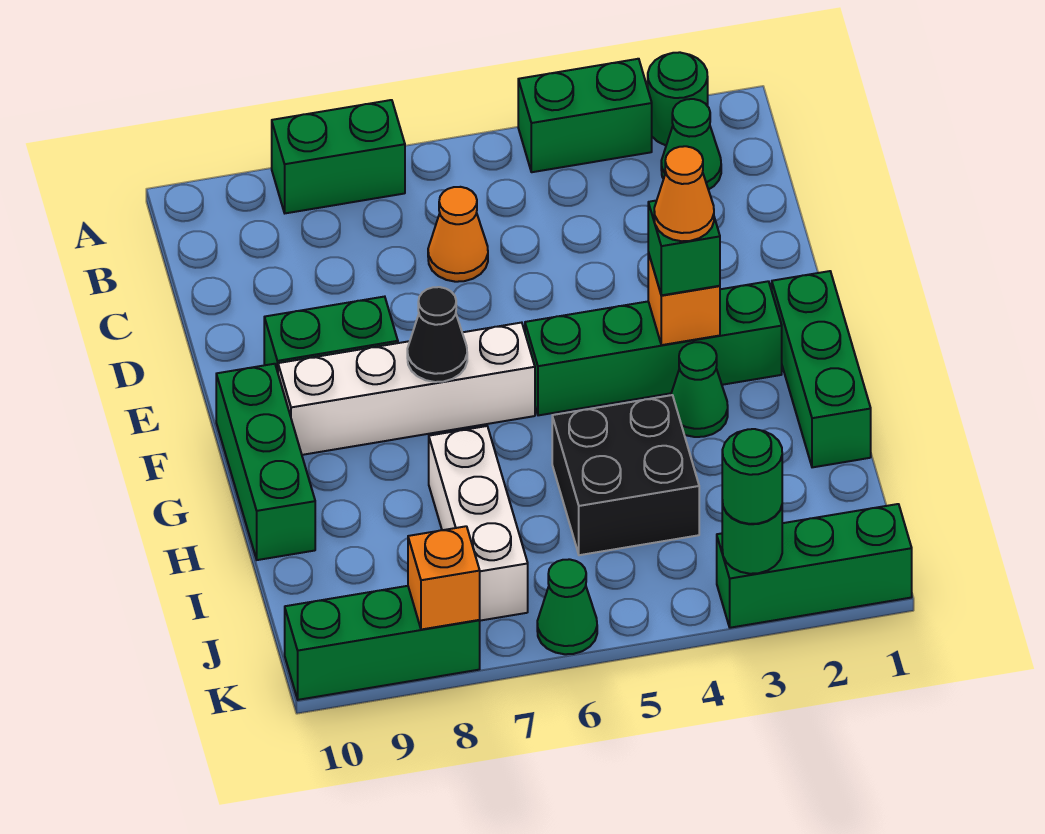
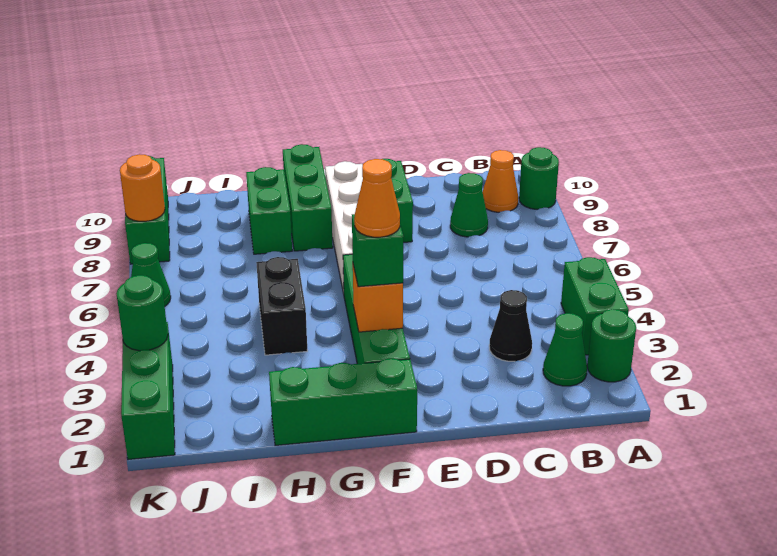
green 1x2 brick [272,100,405,213] -> green 1x2 brick moved to [246,167,292,254]
orange 1x1 cone [428,187,488,282] -> orange 1x1 cone moved to [483,150,518,212]
black 1x1 cone [407,287,467,382] -> black 1x1 cone moved to [489,290,532,361]
green 1x3 brick [216,364,315,560] -> green 1x3 brick turned to [283,144,333,251]
green 1x1 cone [671,342,728,437] -> green 1x1 cone moved to [450,173,488,237]
black 2x2 brick [552,395,699,555] -> black 1x2 brick [256,257,307,355]
white 1x3 brick [429,426,528,621] -> none
green 1x1 round brick [722,429,782,524] -> green 1x1 round brick moved to [519,147,559,209]
orange 1x1 brick [408,526,480,630] -> orange 1x1 round brick [120,154,165,221]

